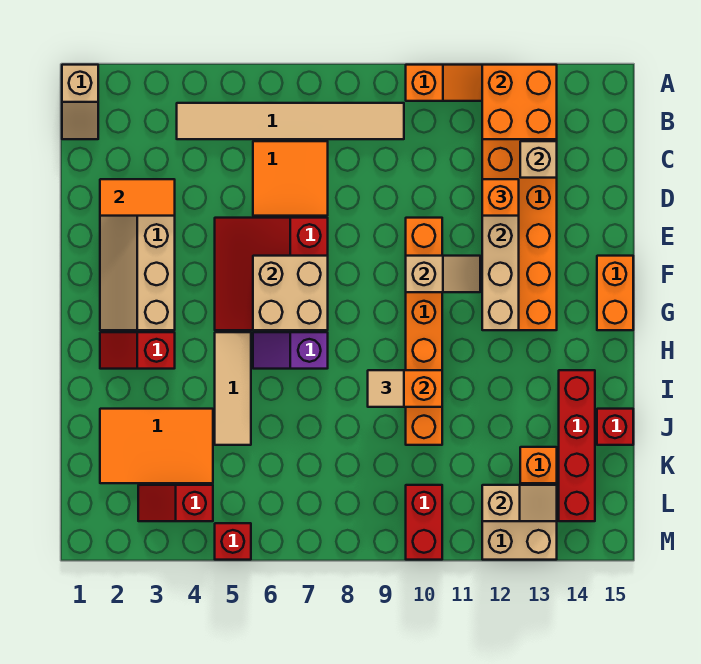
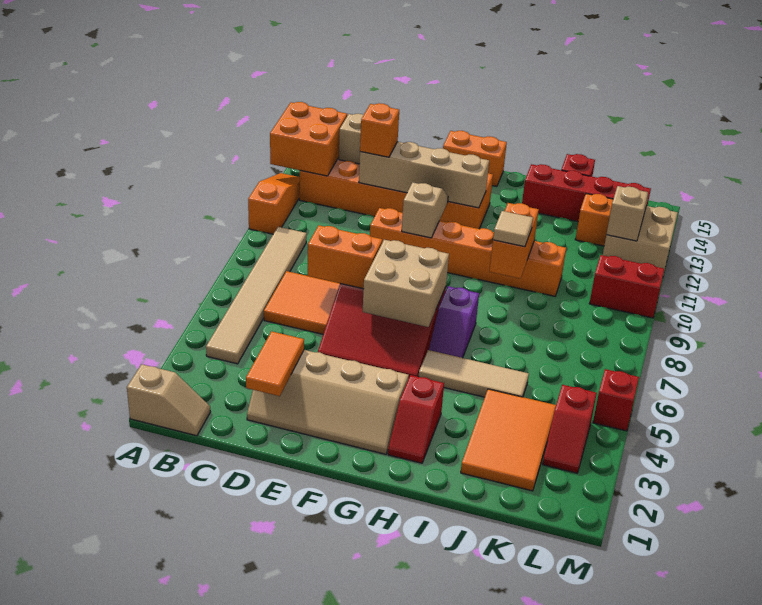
none -> orange 1x2 brick [308,225,382,289]

